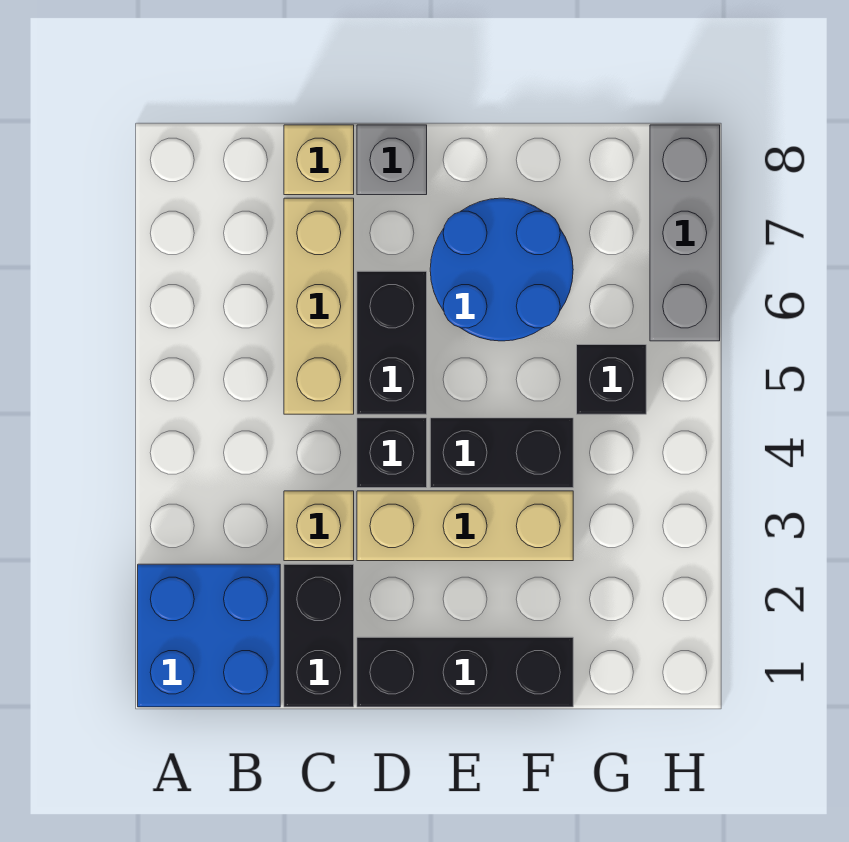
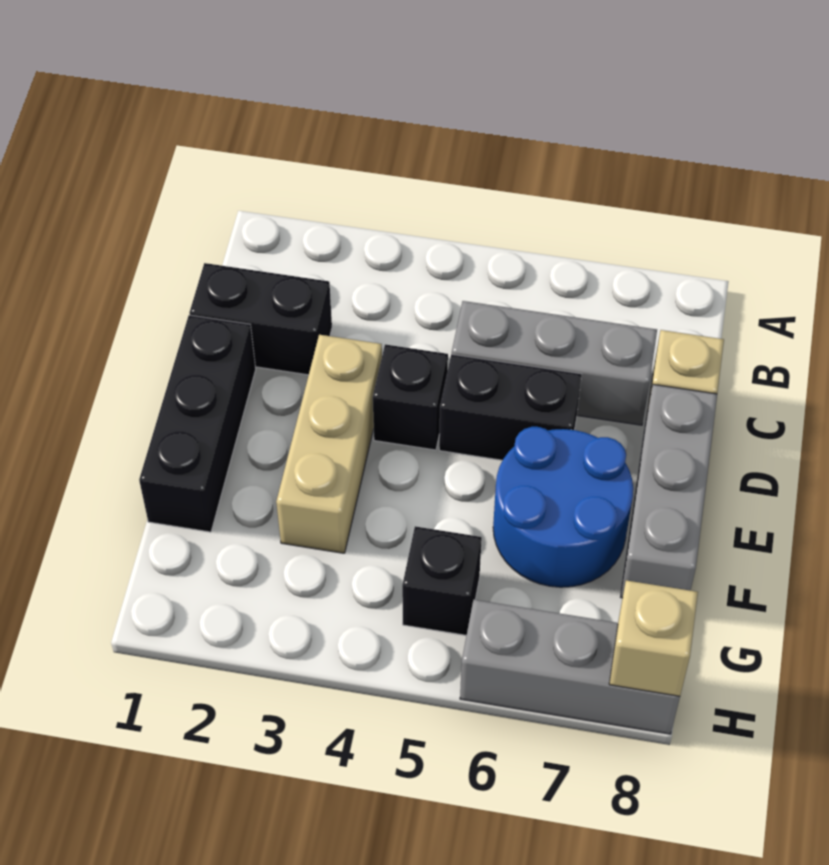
blue 2x2 brick [138,564,280,707] -> none
tan 1x1 brick [284,491,354,561] -> tan 1x1 brick moved to [609,580,698,696]
tan 1x3 brick [284,198,354,414] -> grey 1x3 brick [452,301,657,425]
grey 1x1 brick [357,125,427,195] -> grey 1x3 brick [621,384,717,598]
black 1x2 brick [430,418,573,488] -> none

